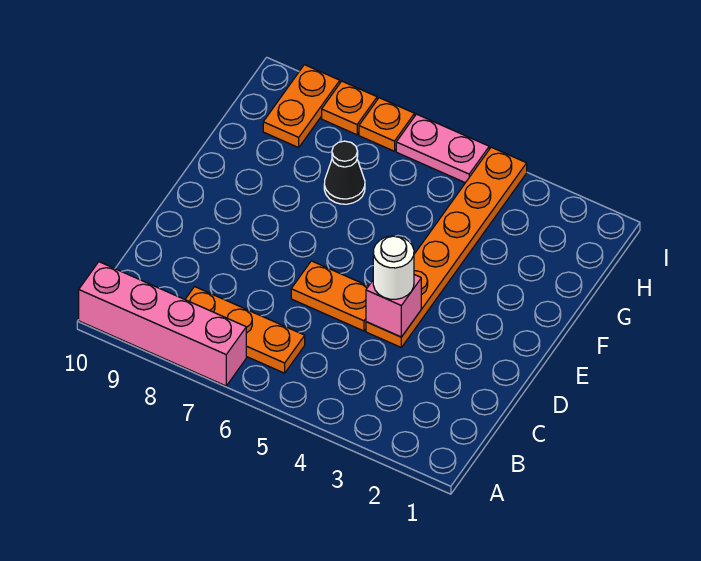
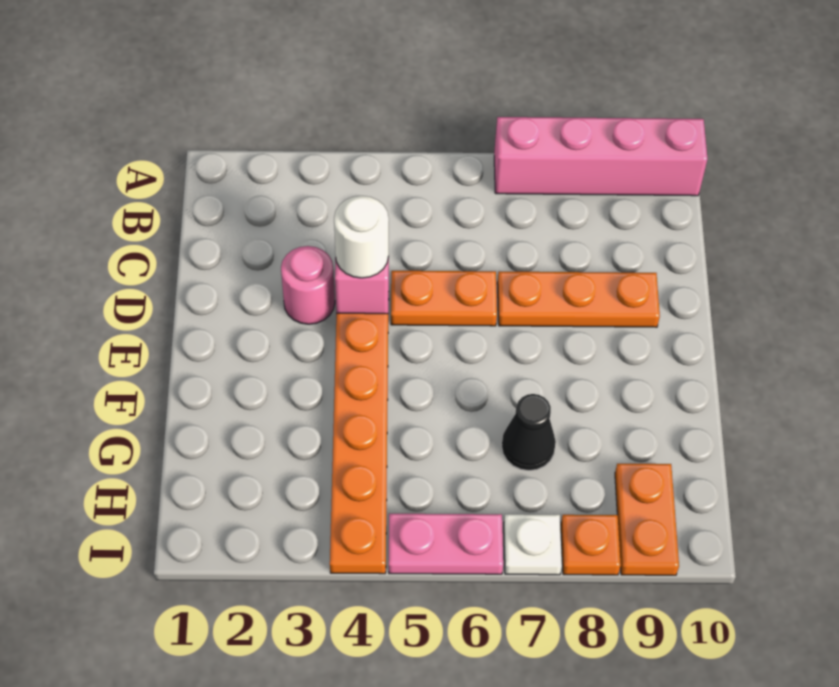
orange 1x3 plate [185,287,305,373] -> orange 1x3 plate moved to [497,271,660,327]
none -> pink 1x1 round brick [281,246,335,324]
orange 1x1 plate [359,98,415,151] -> white 1x1 plate [504,514,562,575]

